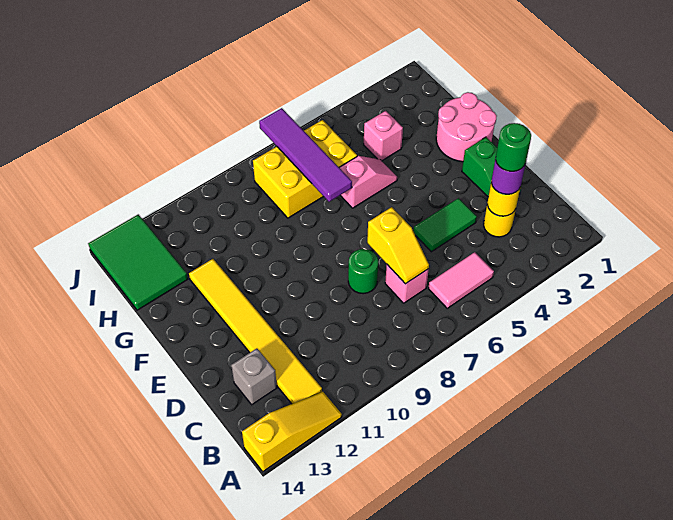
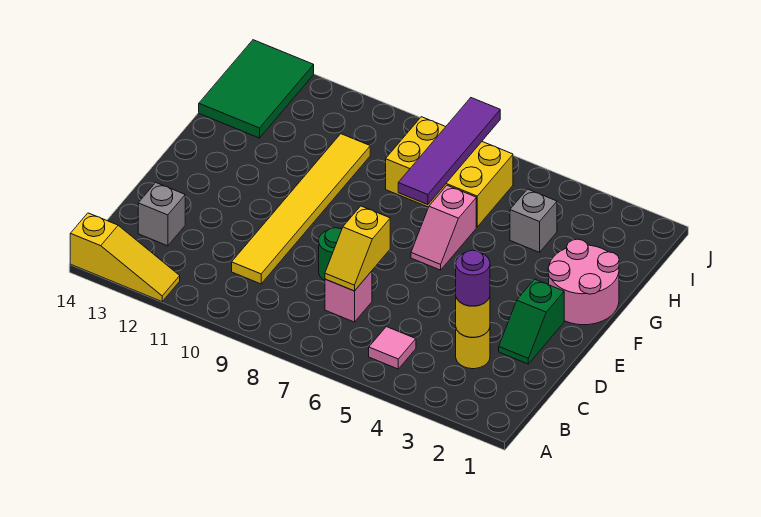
pink 1x2 tile [428,252,494,308] -> pink 1x1 tile [369,327,416,369]
yellow 1x6 tile [189,259,322,404] -> yellow 1x6 tile moved to [232,134,370,284]
green 1x1 round brick [496,123,531,171] -> none
green 1x2 tile [413,198,477,252] -> none
pink 1x2 slope [339,156,397,208] -> pink 1x2 slope turned to [411,185,476,270]
pink 1x1 brick [364,111,403,161] -> grey 1x1 brick [510,189,557,252]

